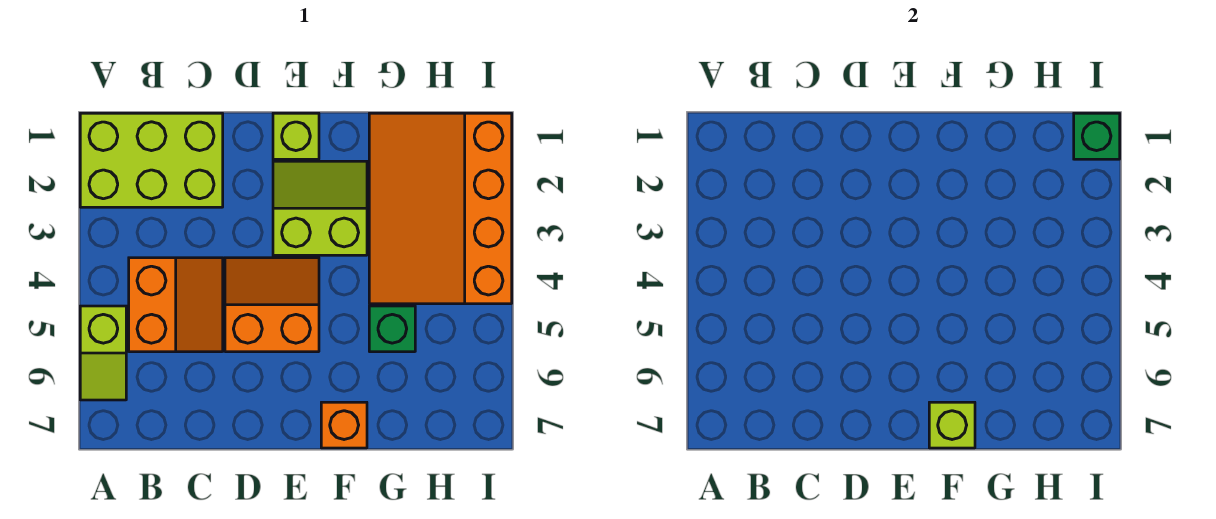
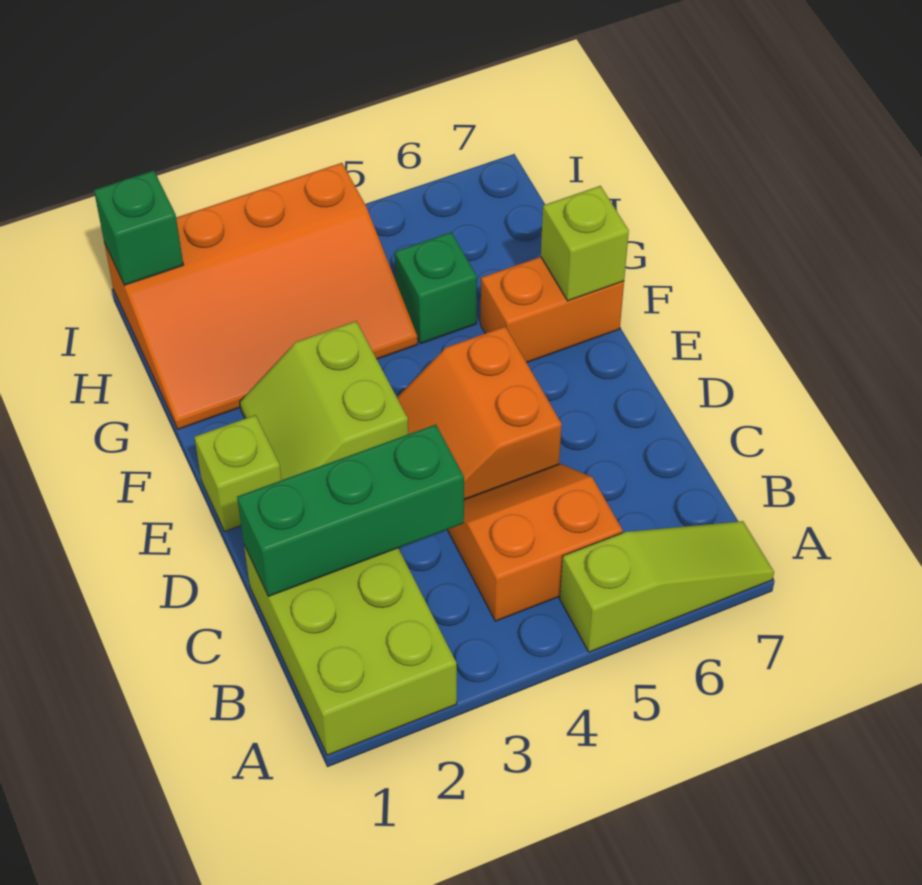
lime 1x2 slope [80,306,126,400] -> lime 1x3 slope [560,521,774,652]
none -> green 1x3 brick [237,425,464,596]
orange 1x1 brick [321,402,367,448] -> orange 1x2 brick [481,257,624,363]

